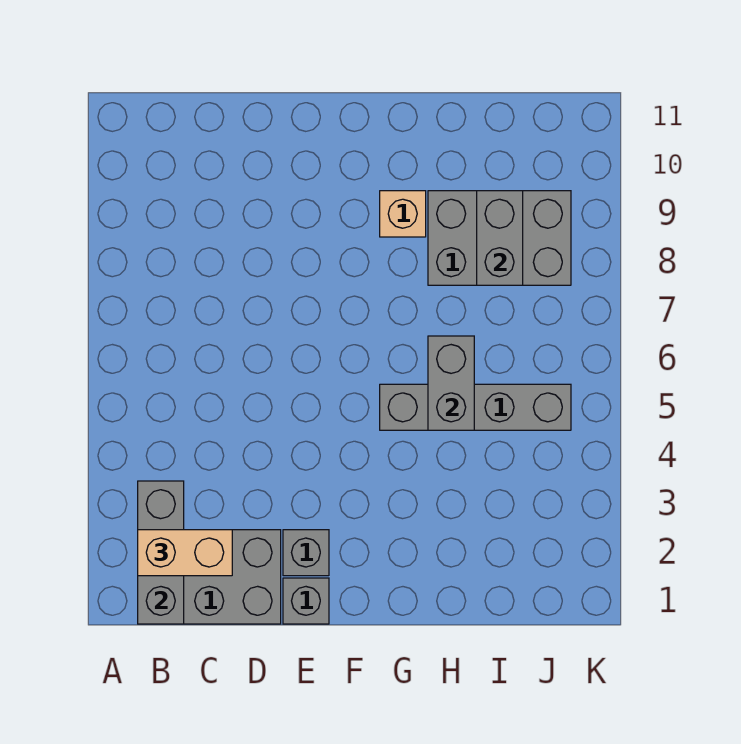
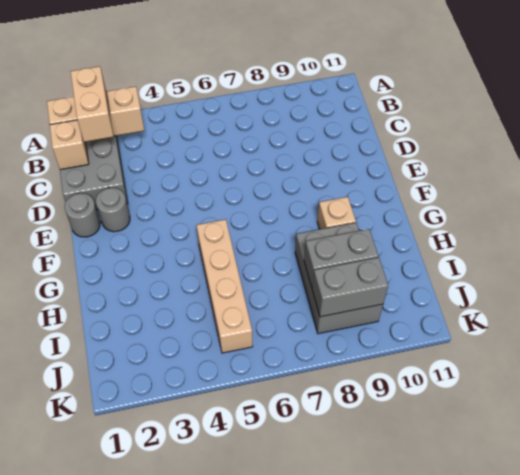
grey 1x3 brick [138,481,184,624] -> tan 1x3 brick [47,86,145,136]
none -> tan 1x1 brick [50,120,89,170]
grey 1x1 brick [283,578,329,624] -> grey 1x1 round brick [65,193,100,237]
grey 1x1 brick [283,530,329,576] -> grey 1x1 round brick [96,188,130,232]
grey 1x4 brick [380,384,571,430] -> tan 1x4 brick [196,219,253,353]
grey 1x2 brick [428,336,474,430] -> grey 1x2 brick moved to [312,257,388,317]

